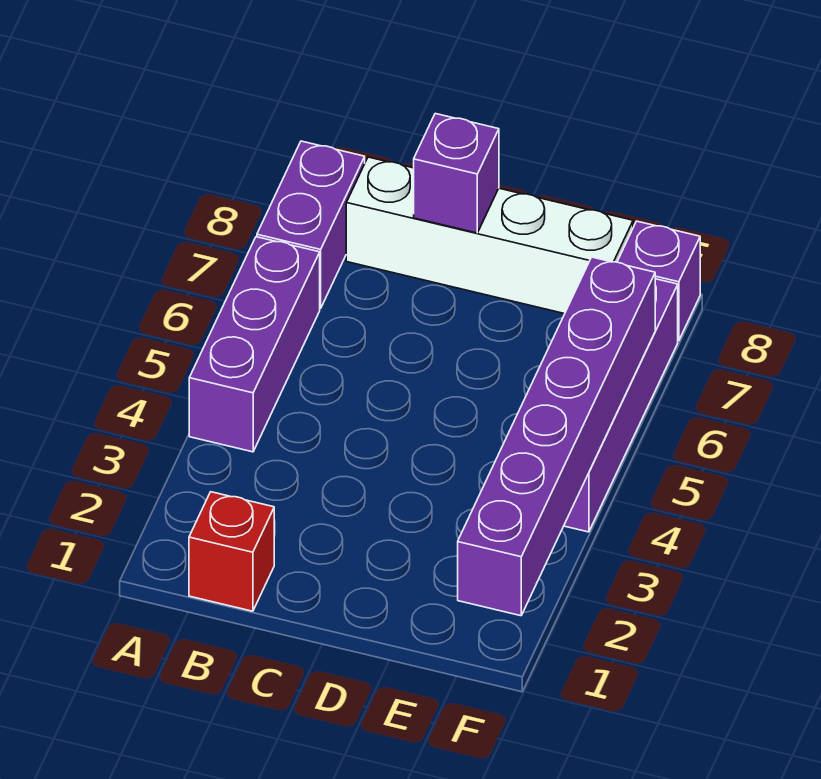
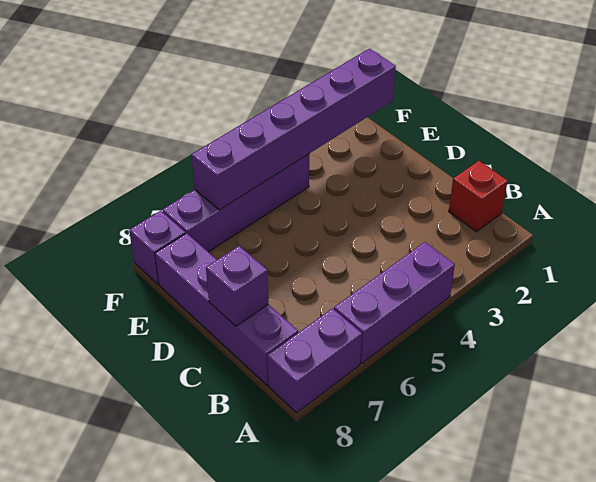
white 1x4 brick [346,157,633,314] -> purple 1x4 brick [155,233,298,385]

